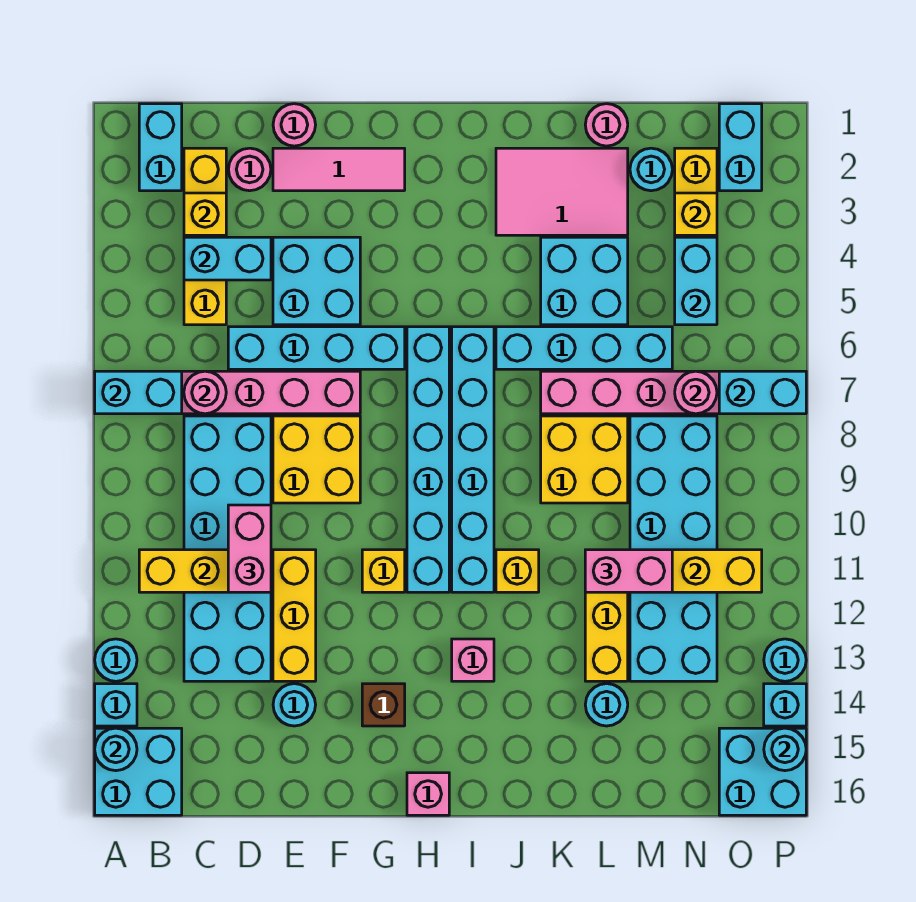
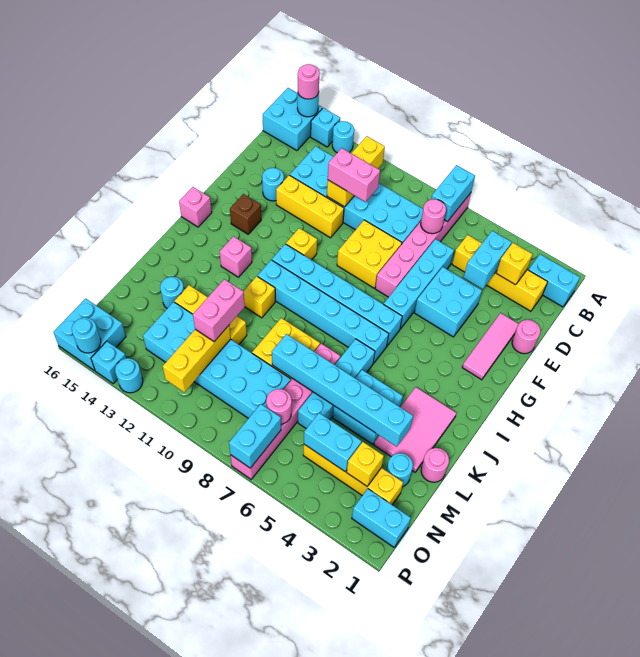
pink 1x1 round brick [229,148,271,191] -> pink 1x1 round brick moved to [298,64,320,99]
none -> cyan 1x6 brick [272,334,413,447]

